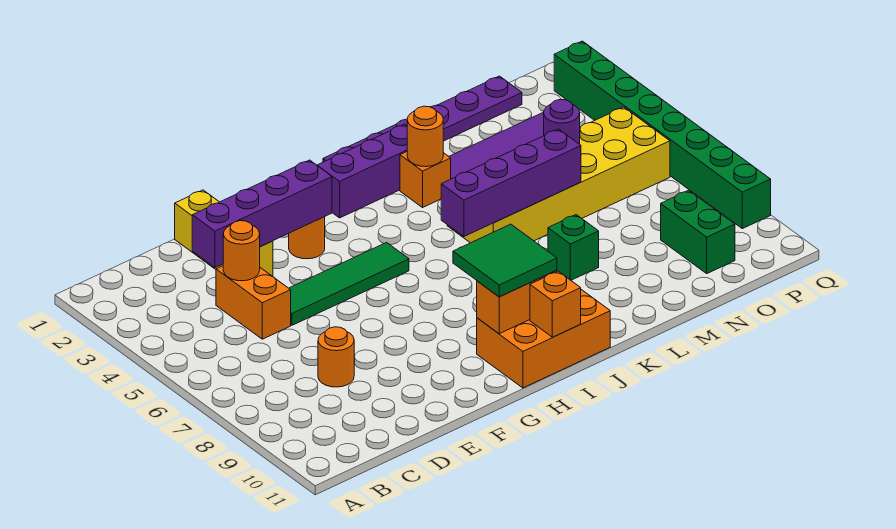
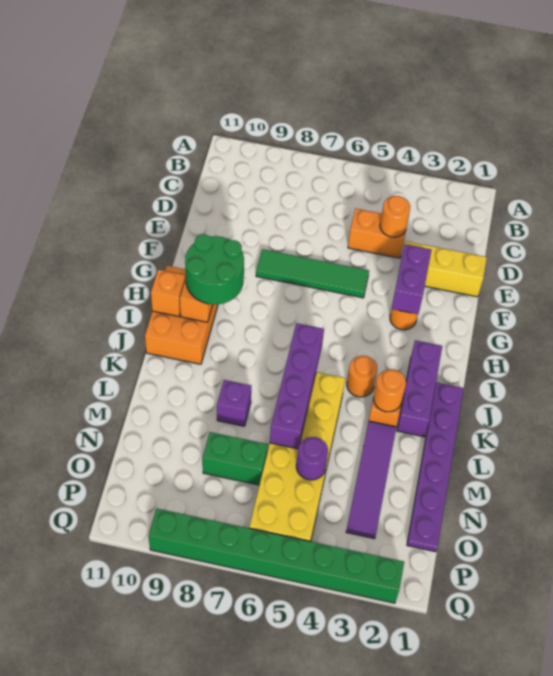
purple 1x4 brick [192,160,332,268] -> purple 1x2 brick [391,244,431,314]
orange 1x1 round brick [318,327,354,387] -> orange 1x1 round brick moved to [347,356,377,397]
green 1x4 tile [289,243,409,325] -> green 1x4 tile turned to [256,249,369,298]
green 2x2 tile [453,224,557,297] -> green 2x2 round brick [185,234,244,304]
green 1x1 brick [548,215,599,280] -> purple 1x1 brick [217,380,251,426]
green 1x2 brick [661,190,735,273] -> green 1x2 brick moved to [203,432,268,485]

